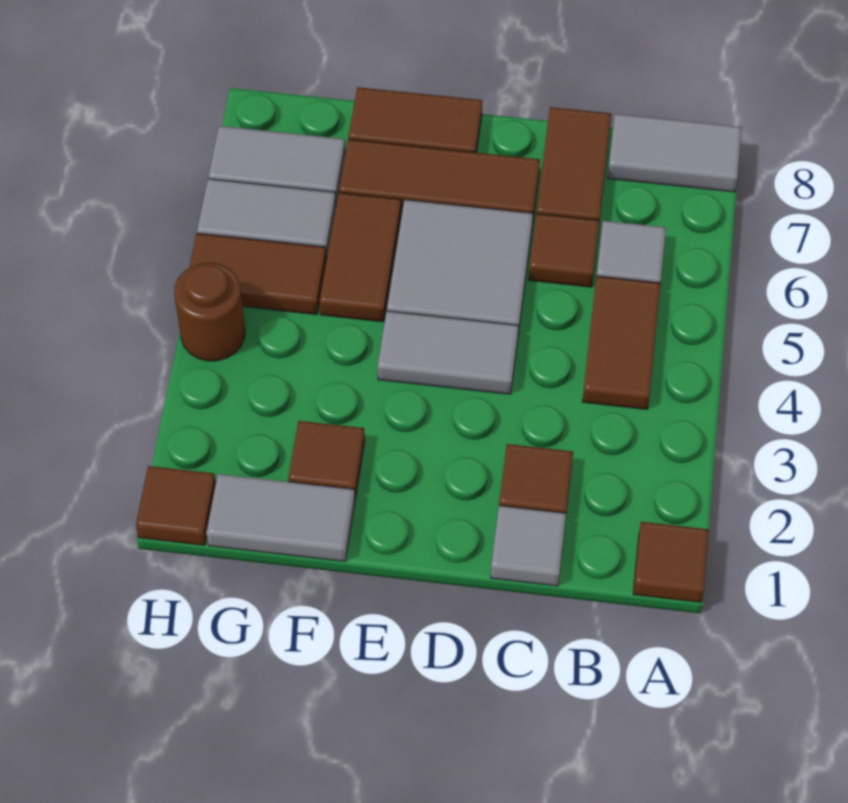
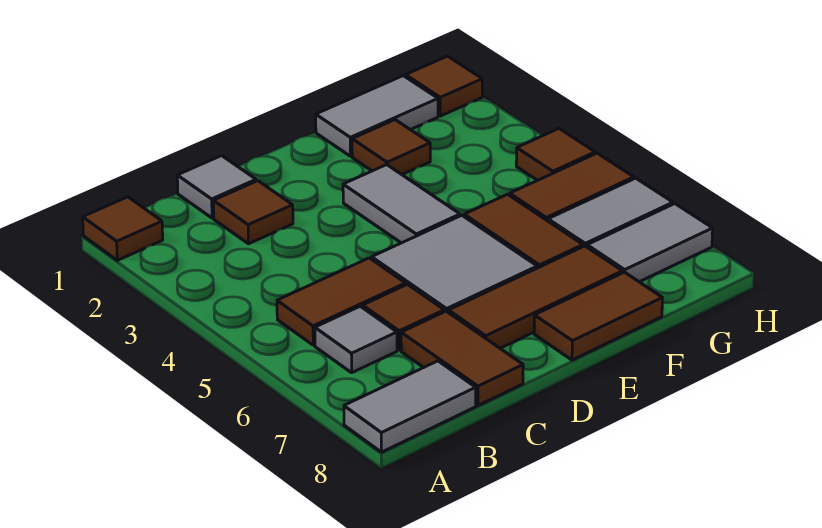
brown 1x2 tile [582,276,661,409] -> brown 1x2 tile turned to [277,258,406,345]
grey 1x2 tile [378,311,519,394] -> grey 1x2 tile turned to [343,165,460,243]
brown 1x1 round brick [174,263,245,361] -> brown 1x1 tile [516,129,595,180]

